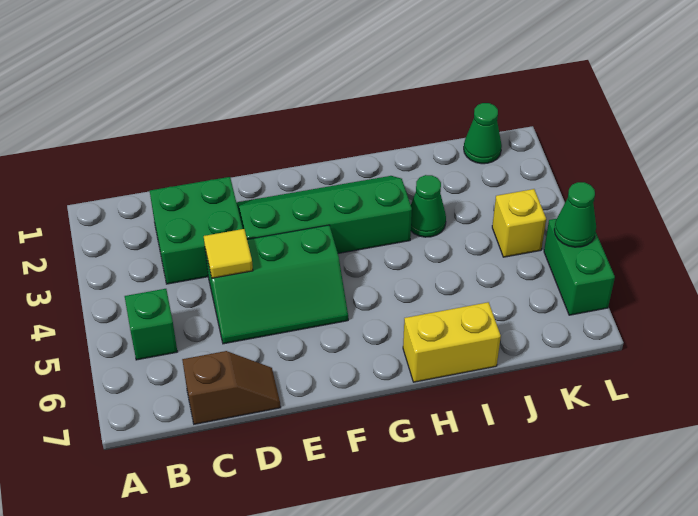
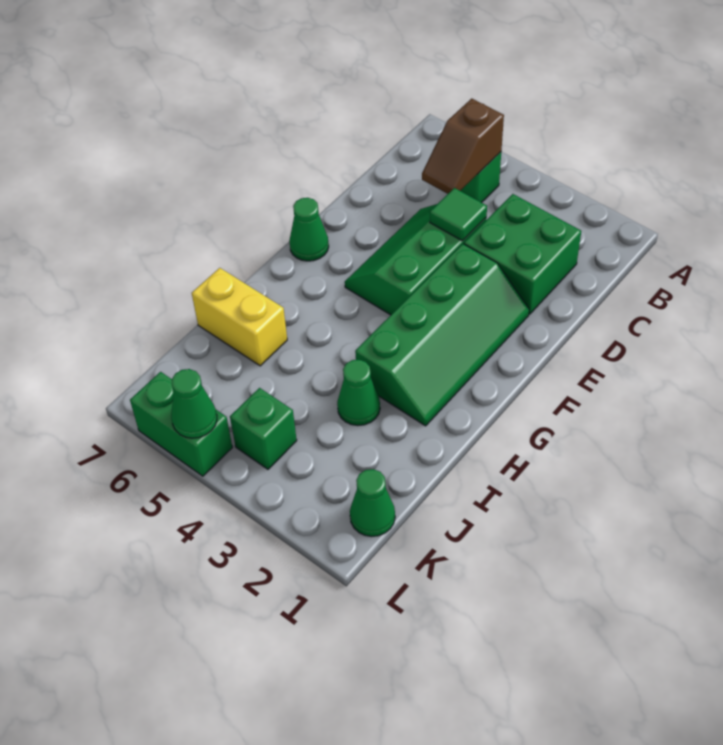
brown 1x2 slope [182,351,281,424] -> brown 1x2 slope moved to [422,99,504,194]
yellow 1x1 tile [204,229,253,278] -> green 1x1 tile [430,188,487,241]
none -> green 1x1 cone [289,198,329,261]
yellow 1x2 brick [403,302,501,382] -> yellow 1x2 brick turned to [192,268,287,366]
yellow 1x1 brick [492,189,546,257] -> green 1x1 brick [230,388,297,469]

